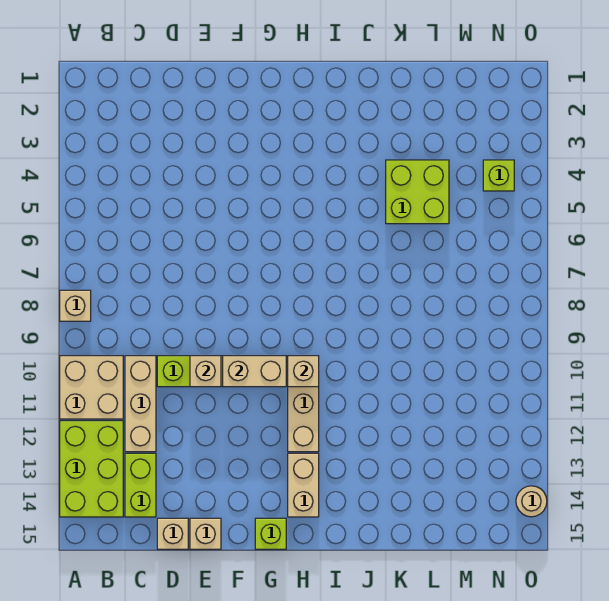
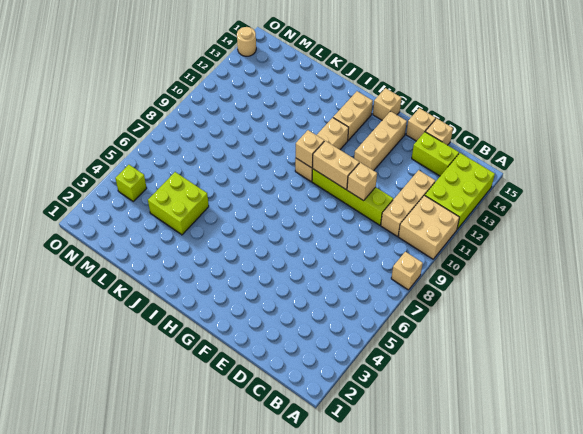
lime 1x2 brick [125,453,156,517] -> lime 1x2 brick turned to [412,132,459,176]
none -> tan 1x3 brick [354,111,407,171]
lime 1x1 brick [255,518,286,549] -> tan 1x1 brick [373,88,401,120]

